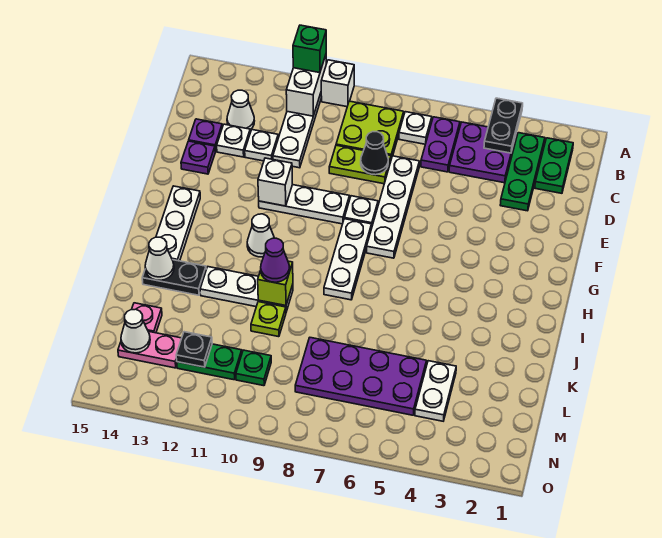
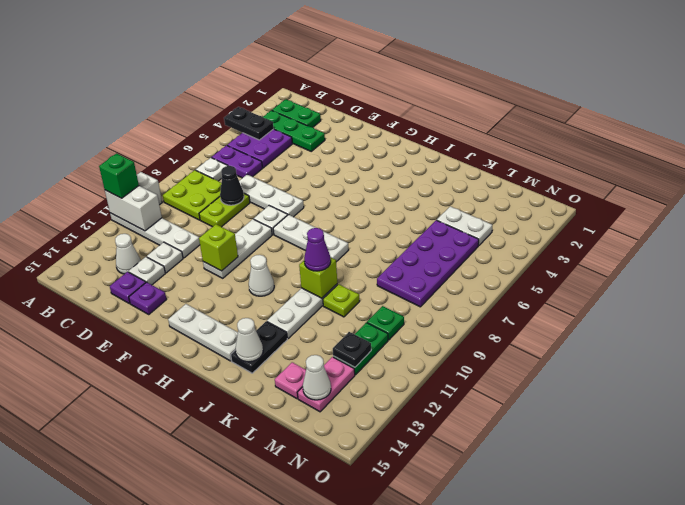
white 1x4 plate [366,156,419,258] -> white 1x3 plate [239,175,304,217]
white 1x1 brick [258,158,292,206] -> lime 1x1 brick [199,224,238,271]

